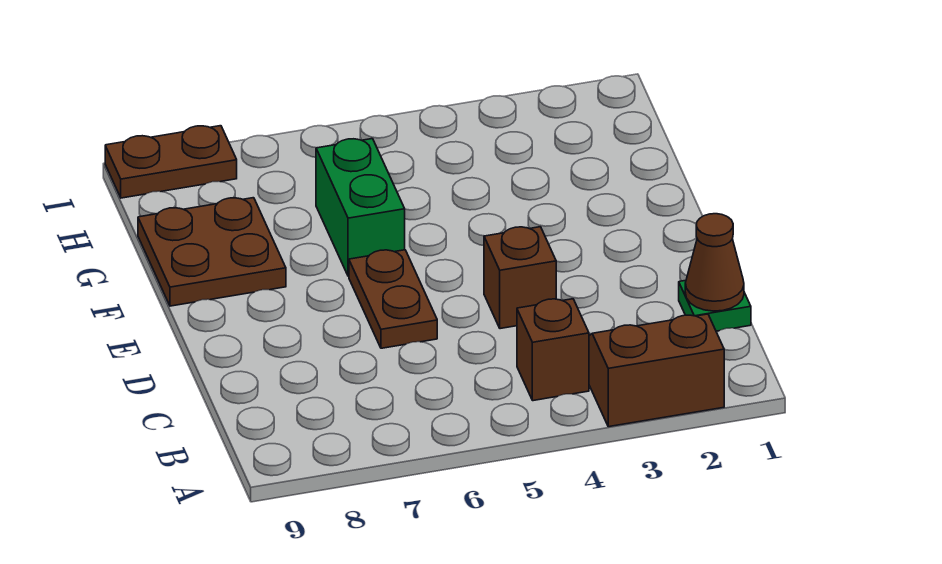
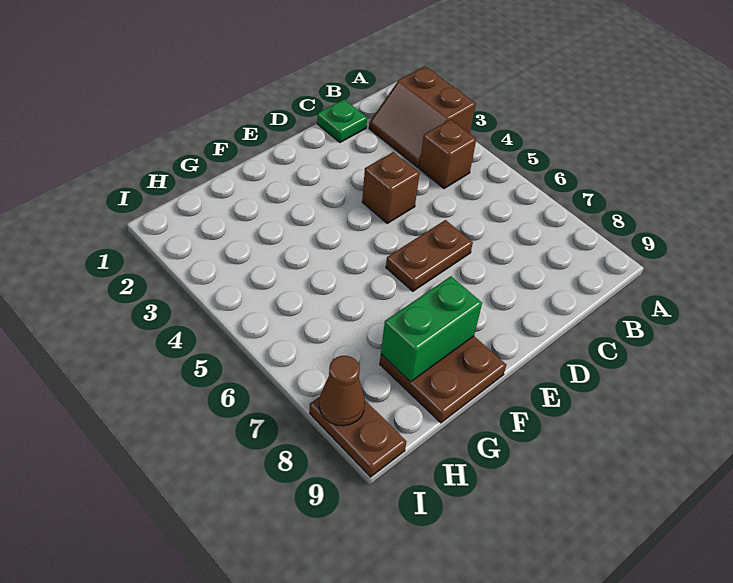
brown 1x1 cone [685,214,744,311] -> brown 1x1 cone moved to [319,356,365,426]
green 1x2 brick [316,139,405,276] -> green 1x2 brick moved to [381,276,482,382]

